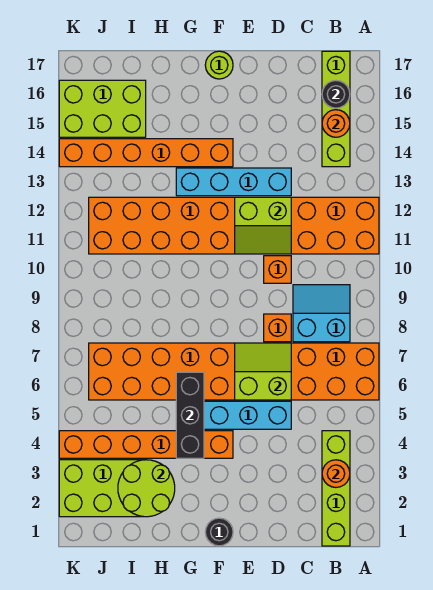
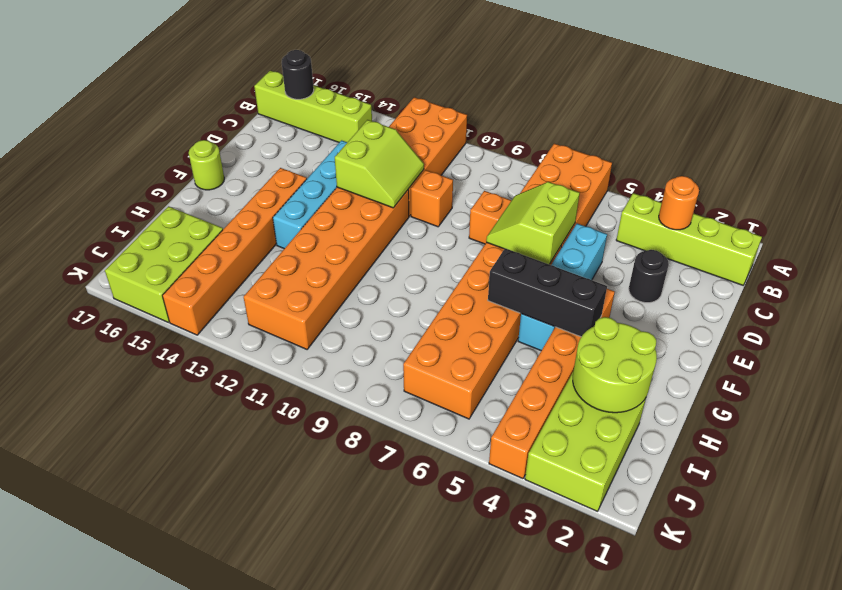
cyan 2x2 slope [293,285,350,342] -> none
orange 1x1 round brick [322,110,350,137] -> none
black 1x1 round brick [205,518,233,546] -> black 1x1 round brick moved to [629,250,669,303]

